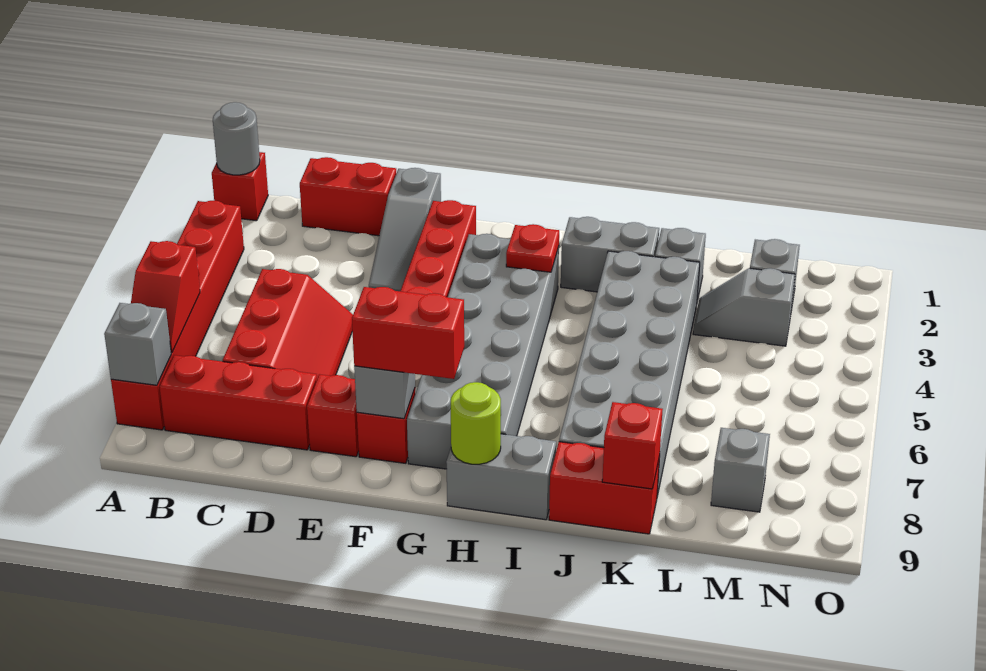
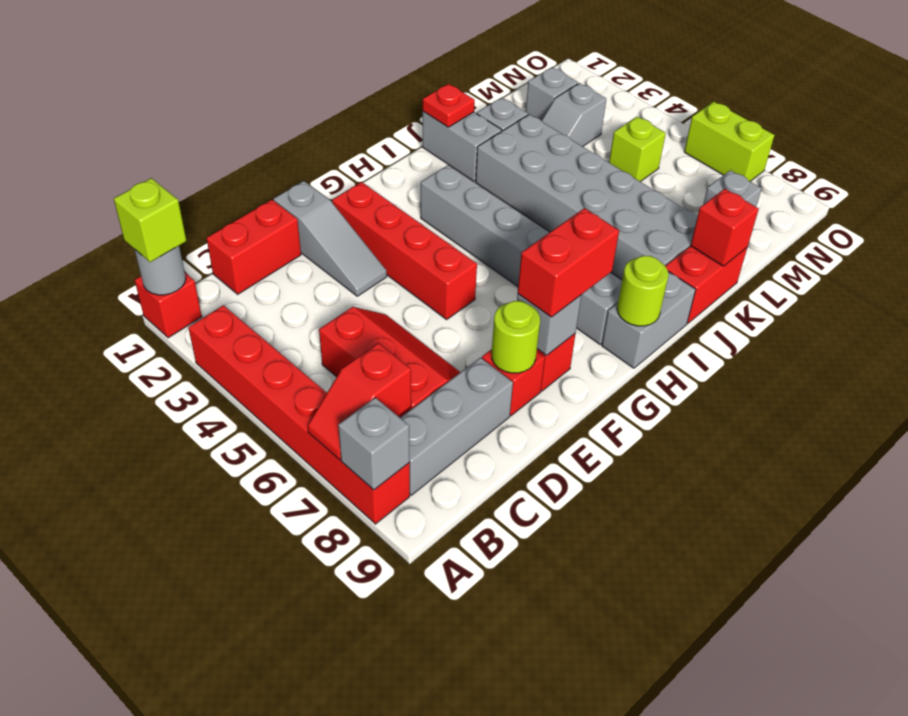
none -> lime 1x1 brick [114,178,186,262]
red 1x2 slope [131,241,200,353] -> red 1x2 slope turned to [308,343,411,460]
red 1x3 brick [159,355,317,450] -> grey 1x3 brick [400,358,513,495]
none -> lime 1x1 round brick [492,301,540,373]
grey 2x6 brick [407,234,559,469] -> grey 1x6 brick [421,165,622,344]
red 1x1 plate [506,224,559,272] -> red 1x1 plate moved to [423,84,475,127]
grey 1x2 brick [561,217,659,292] -> grey 1x2 brick turned to [422,112,502,181]
none -> lime 1x1 brick [609,116,666,182]
none -> lime 1x2 brick [684,102,775,181]

